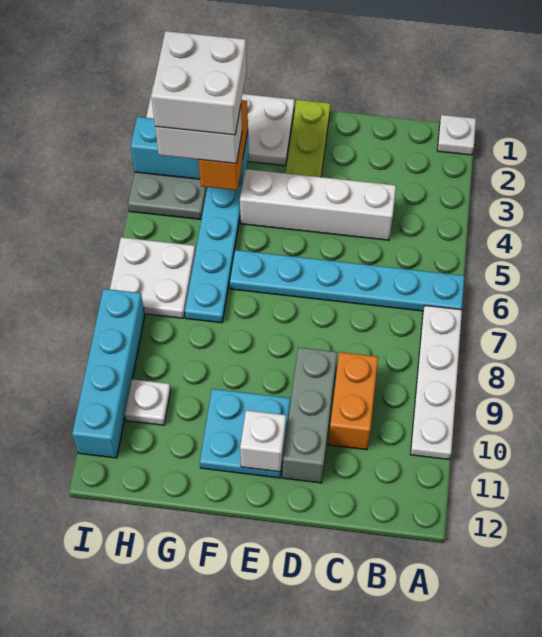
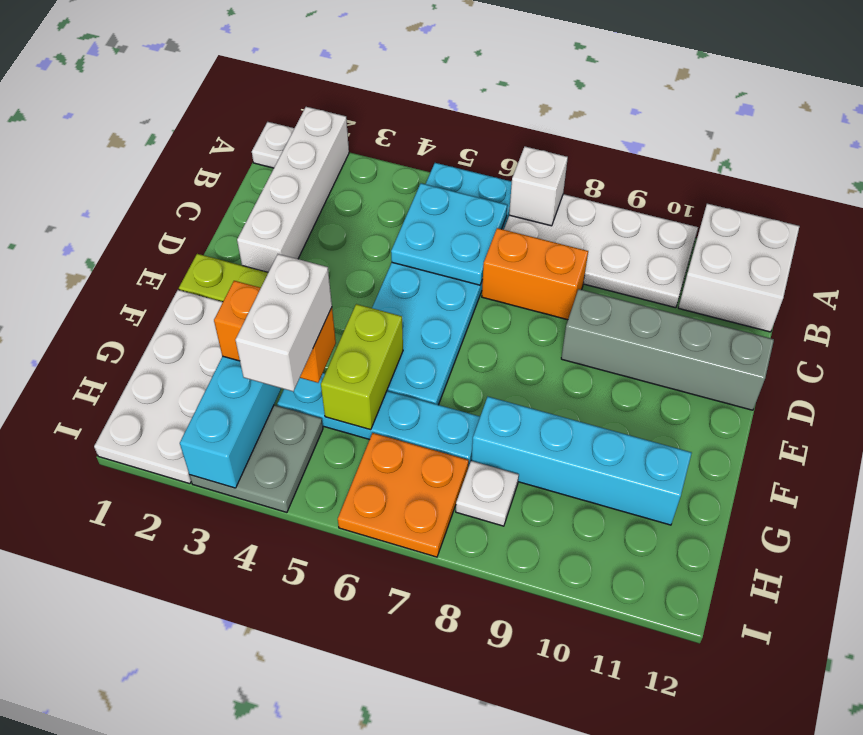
cyan 1x6 plate [230,250,464,311] -> cyan 2x6 plate [372,163,512,405]
white 1x4 plate [410,306,462,459] -> white 2x4 plate [504,194,698,308]
white 1x4 brick [240,169,396,240] -> white 1x4 brick moved to [237,107,349,272]
orange 1x2 brick [328,352,378,450] -> orange 1x2 brick moved to [482,228,588,320]
grey 1x3 brick [283,347,337,483] -> grey 1x4 brick [561,289,774,410]
cyan 2x2 plate [200,389,291,478] -> cyan 2x2 plate moved to [391,183,507,285]
white 1x1 brick [240,410,286,472] -> white 1x1 brick moved to [509,147,568,226]
none -> lime 1x2 brick [321,304,403,430]
white 2x2 brick [151,31,247,135] -> white 2x2 brick moved to [679,204,800,332]
white 2x2 plate [110,237,195,318] -> orange 2x2 plate [338,433,469,557]
white 1x1 plate [125,379,171,425] -> white 1x1 plate moved to [456,461,519,526]
cyan 1x4 brick [72,289,145,458] -> cyan 1x4 brick moved to [471,397,692,525]

